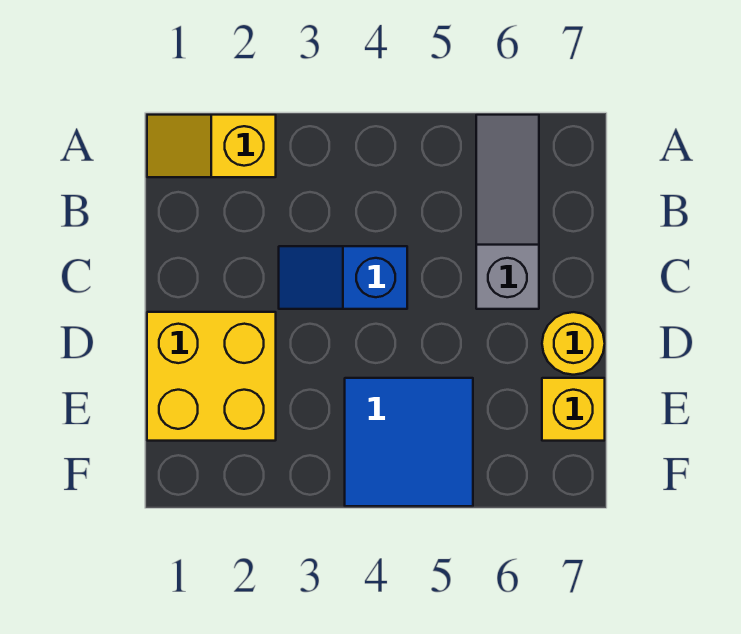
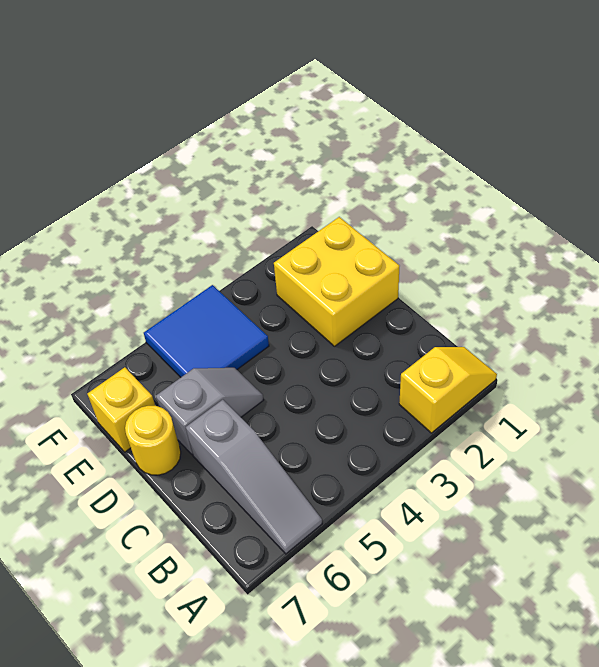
blue 1x2 slope [279,246,407,309] -> none
none -> grey 1x2 slope [156,368,263,454]

